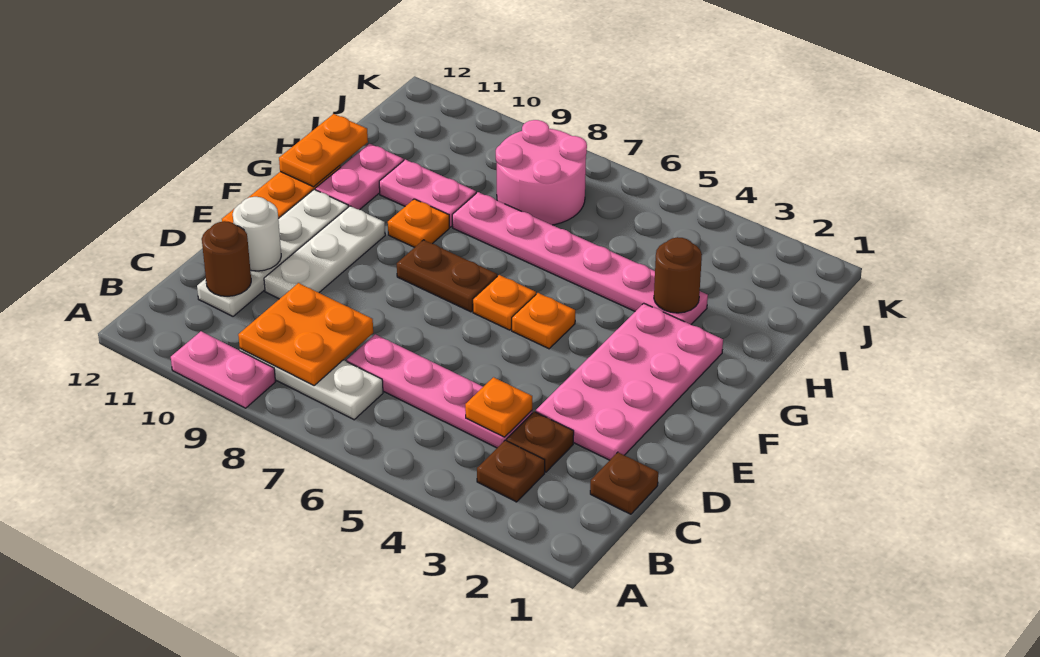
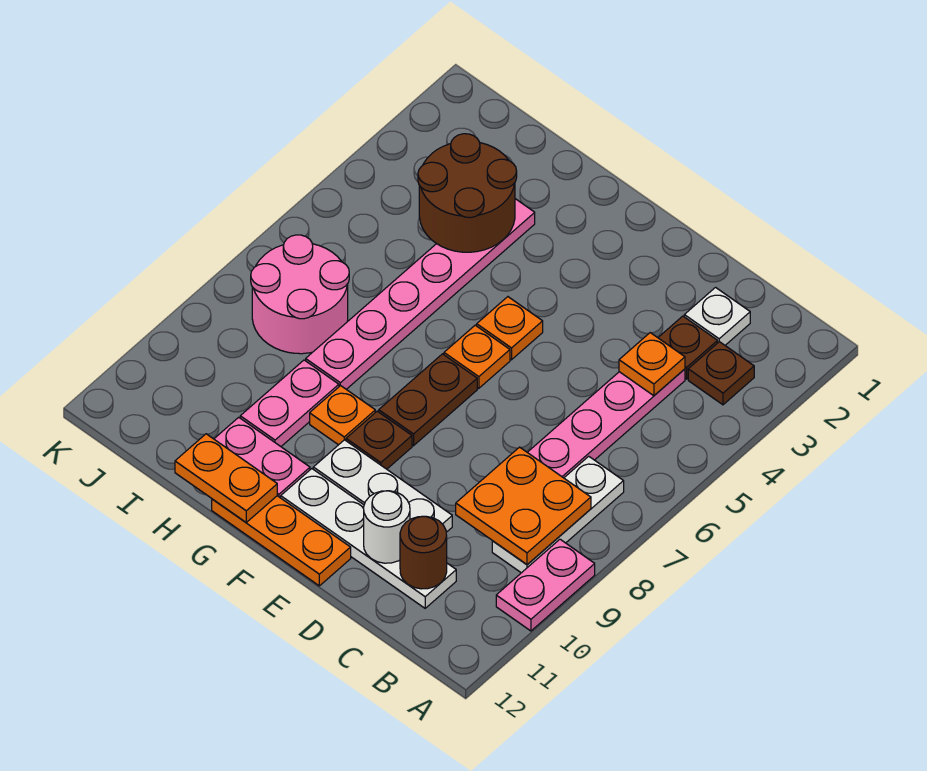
brown 1x1 plate [590,452,658,514] -> brown 1x1 plate moved to [346,411,412,469]
none -> white 1x1 plate [684,288,750,345]
pink 2x4 plate [536,303,723,460] -> none
brown 1x1 round brick [654,237,702,313] -> brown 2x2 round brick [418,134,517,252]

